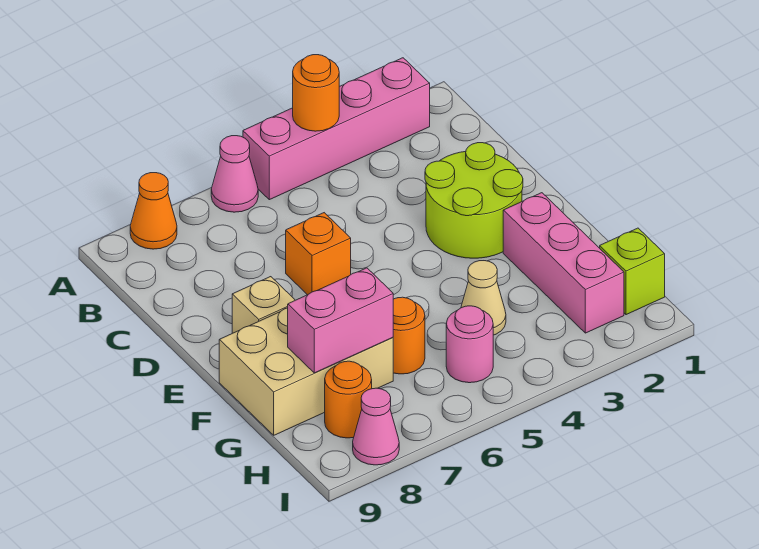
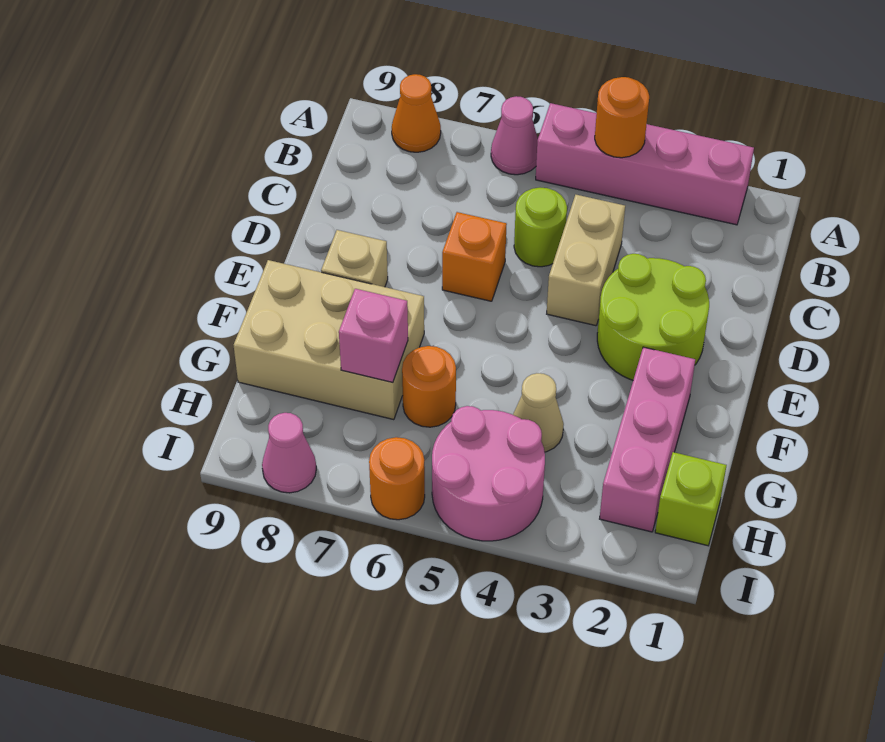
none -> tan 1x2 brick [547,195,625,326]
none -> lime 1x1 round brick [514,188,567,267]
pink 1x2 brick [288,268,393,373] -> pink 1x1 brick [339,289,408,382]
pink 1x1 round brick [446,306,493,383] -> pink 2x2 round brick [432,406,545,541]
orange 1x1 round brick [325,361,372,438] -> orange 1x1 round brick moved to [369,437,425,520]

